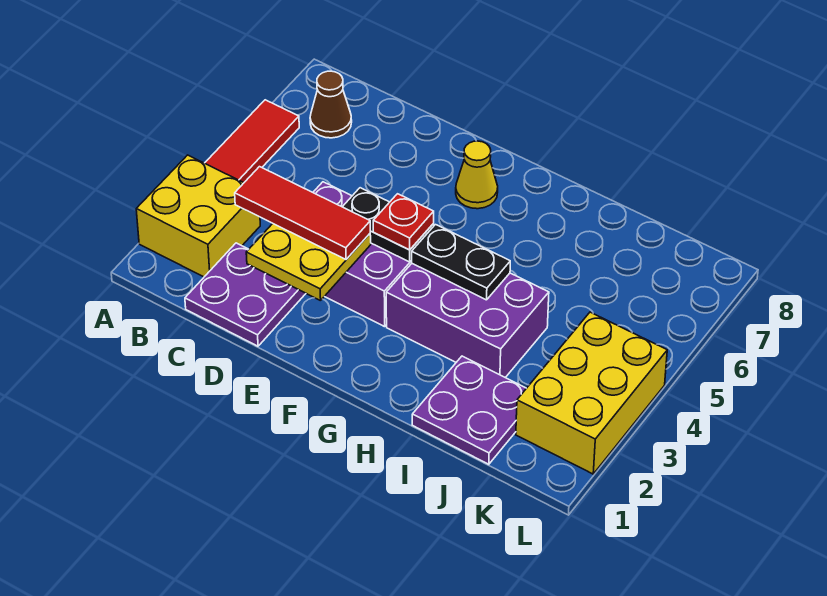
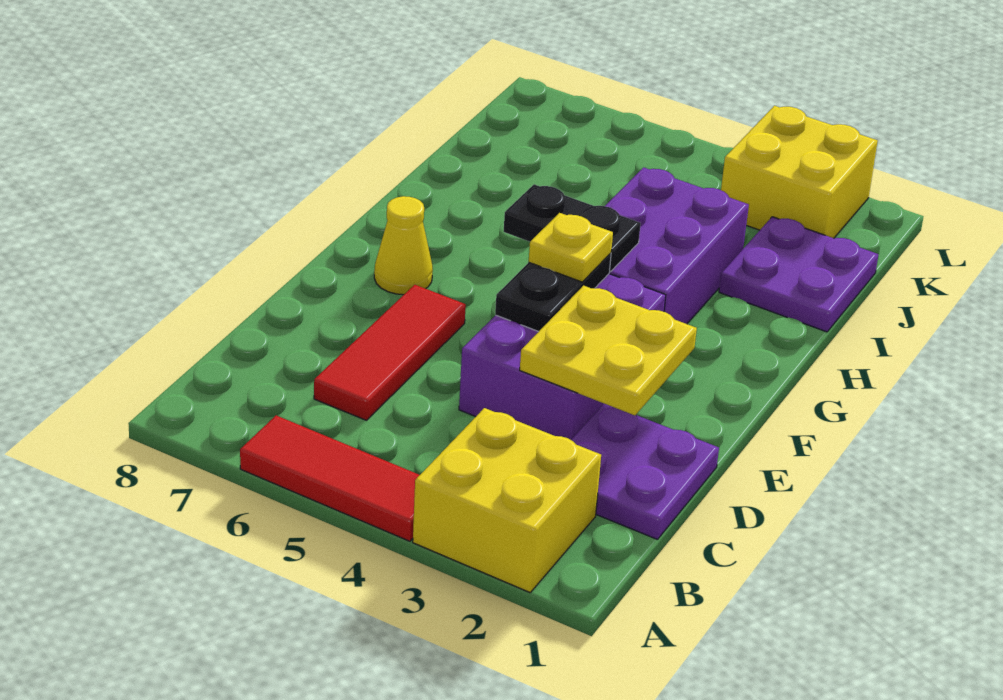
brown 1x1 cone [310,71,352,138] -> none
red 1x3 tile [235,167,370,259] -> red 1x3 tile moved to [314,285,466,420]
red 1x1 plate [373,194,434,250] -> yellow 1x1 plate [529,213,613,282]
black 1x2 plate [411,225,510,300] -> black 1x2 plate turned to [504,184,641,272]
yellow 2x3 brick [516,312,667,474] -> yellow 2x2 brick [721,106,878,238]

